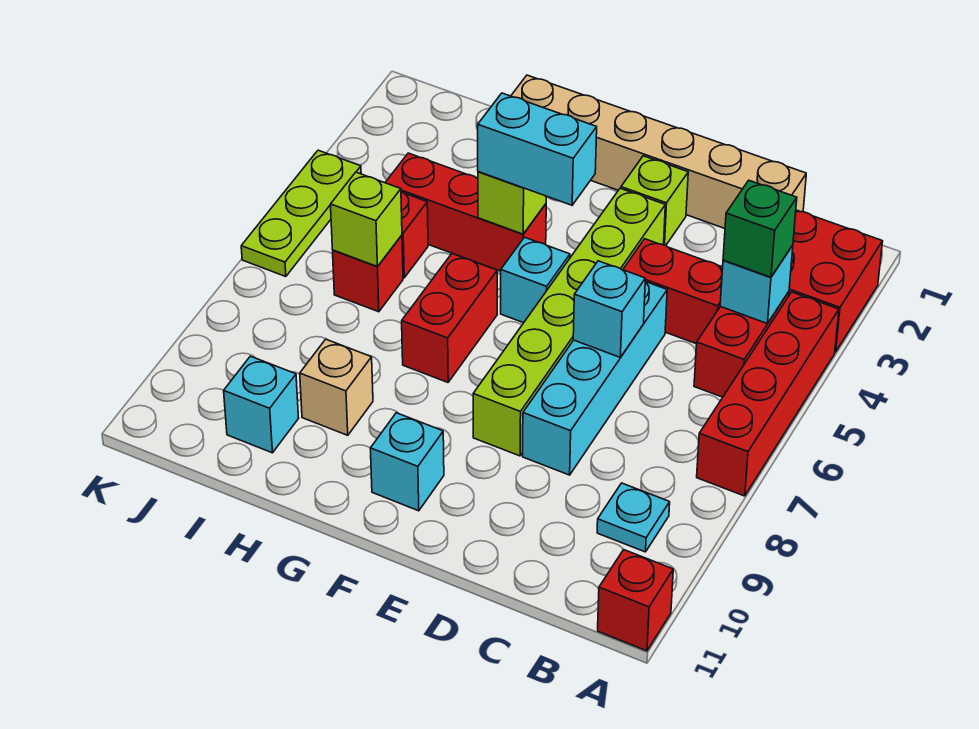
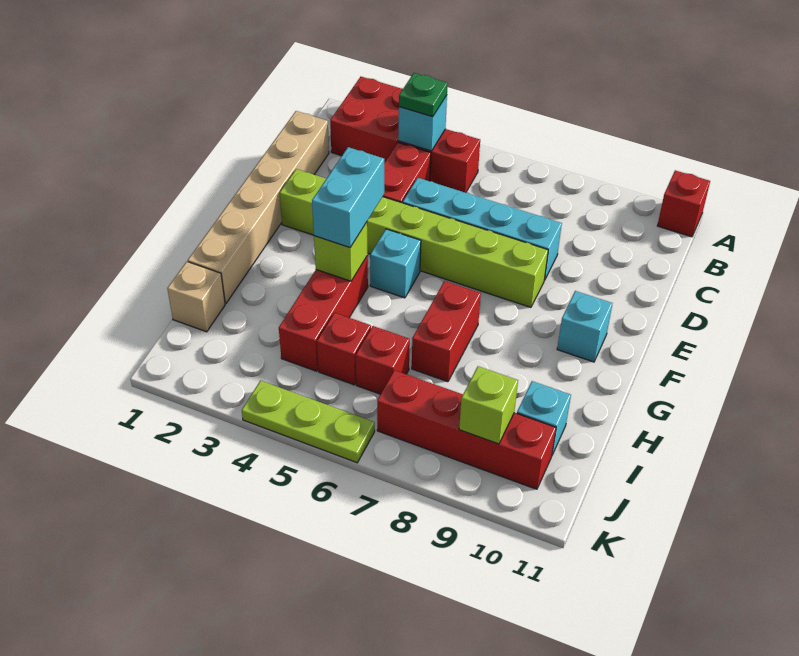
red 1x4 brick [697,292,839,496] -> red 1x4 brick moved to [377,370,556,489]
green 1x1 brick [723,180,797,277] -> green 1x1 plate [399,73,448,117]
cyan 1x1 plate [597,483,670,552] -> none
cyan 1x1 brick [573,261,645,357] -> none
red 1x2 brick [402,254,497,382] -> red 1x2 brick turned to [412,281,481,382]
tan 1x1 brick [300,339,373,435] -> tan 1x1 brick moved to [167,262,225,332]
lime 1x1 brick [331,172,402,267] -> lime 1x1 brick moved to [459,366,518,444]

